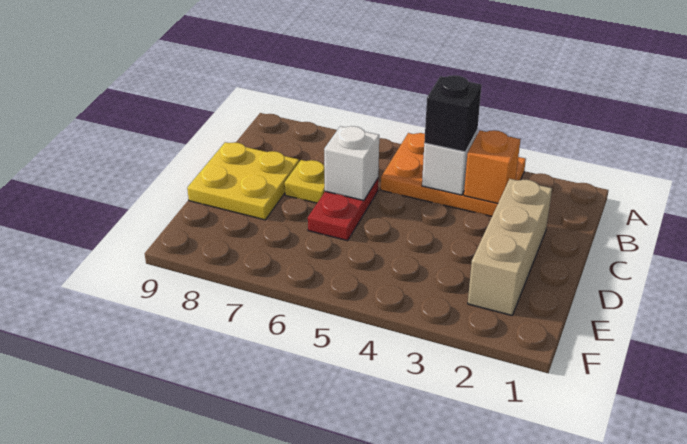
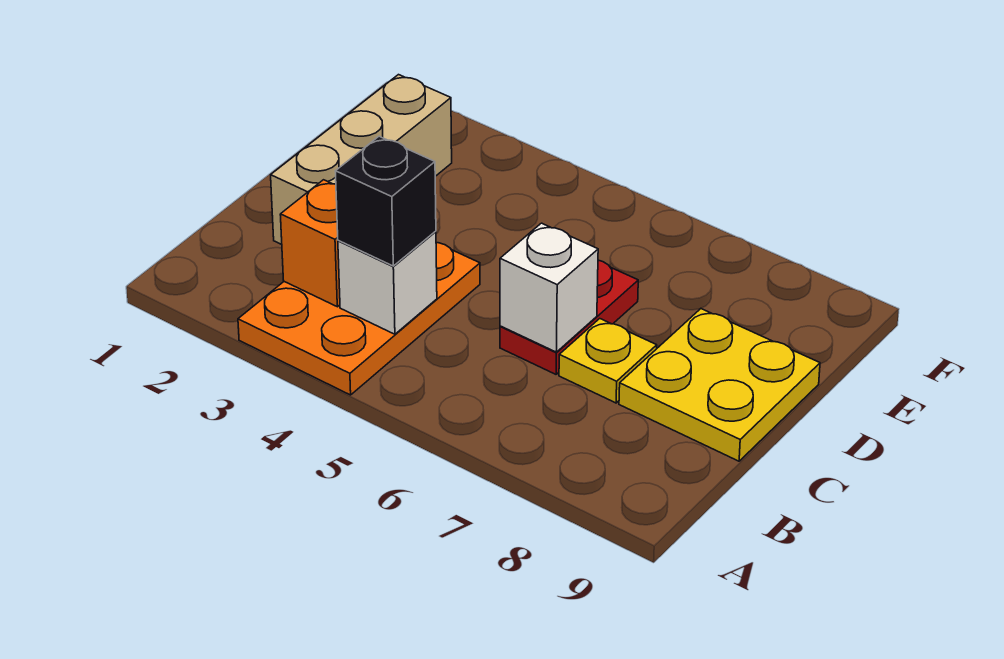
orange 2x3 plate [381,133,526,216] -> orange 2x3 plate turned to [238,243,480,395]

